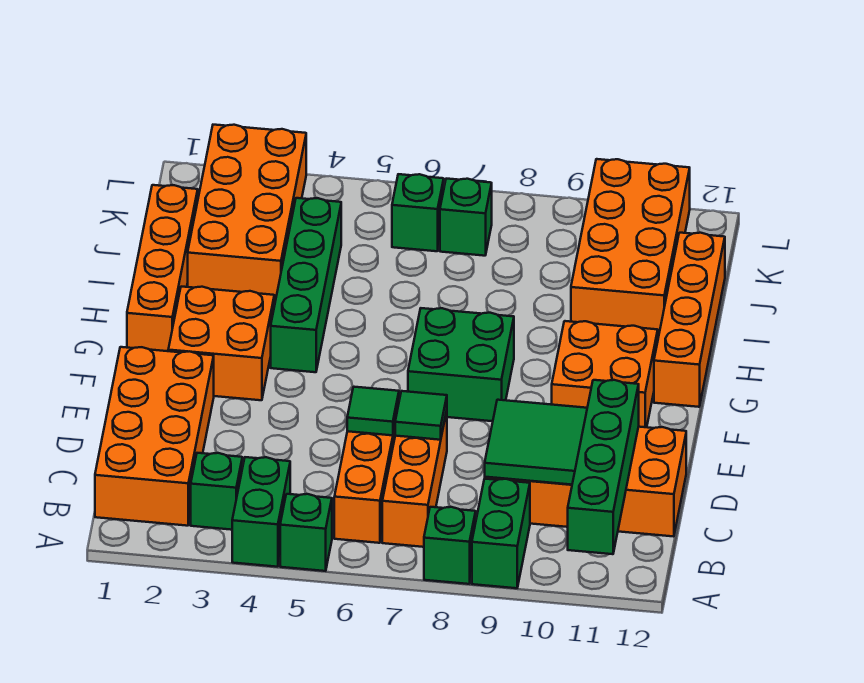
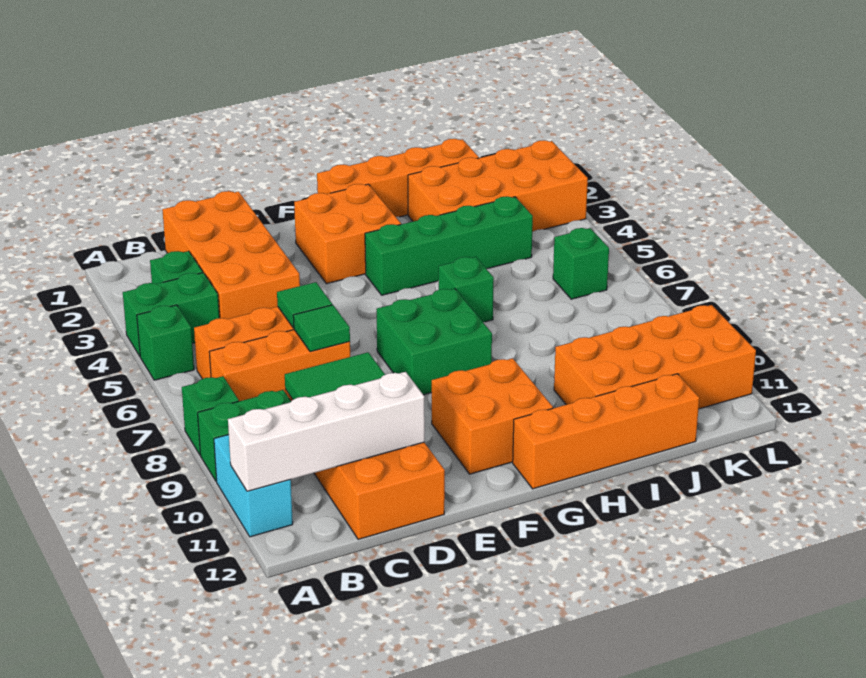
none -> cyan 1x2 brick [214,435,293,537]
green 1x4 brick [568,380,639,554] -> white 1x4 brick [228,372,425,491]
orange 2x4 brick [95,347,214,526] -> orange 2x4 brick turned to [162,191,300,319]
green 1x1 brick [440,179,492,256] -> green 1x1 brick moved to [439,257,494,322]

